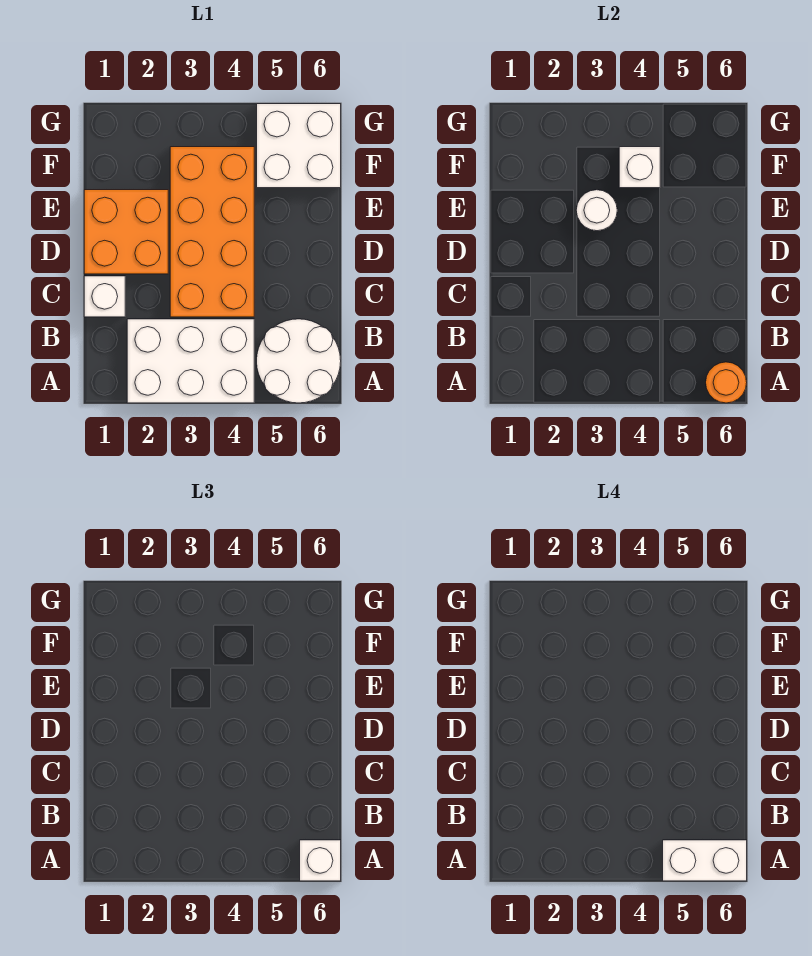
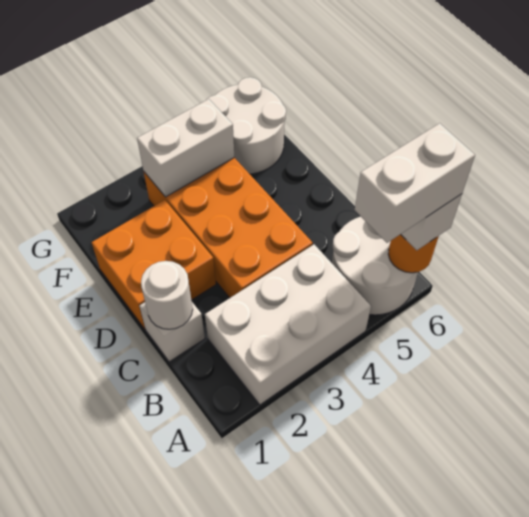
white 1x1 round brick [576,190,617,231] -> white 1x1 round brick moved to [141,261,193,329]
white 1x1 brick [619,147,660,188] -> white 1x2 brick [137,99,234,197]
white 2x2 brick [257,104,341,188] -> white 2x2 round brick [206,77,286,174]

